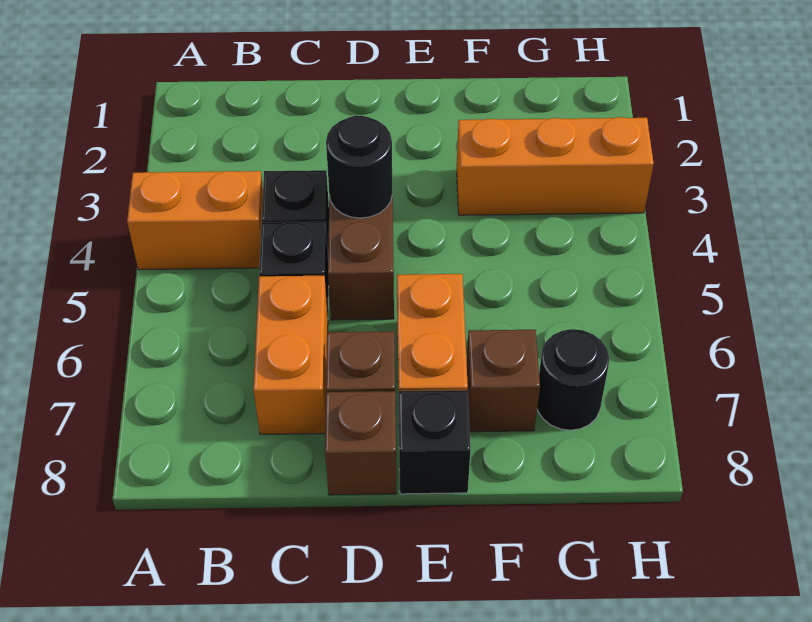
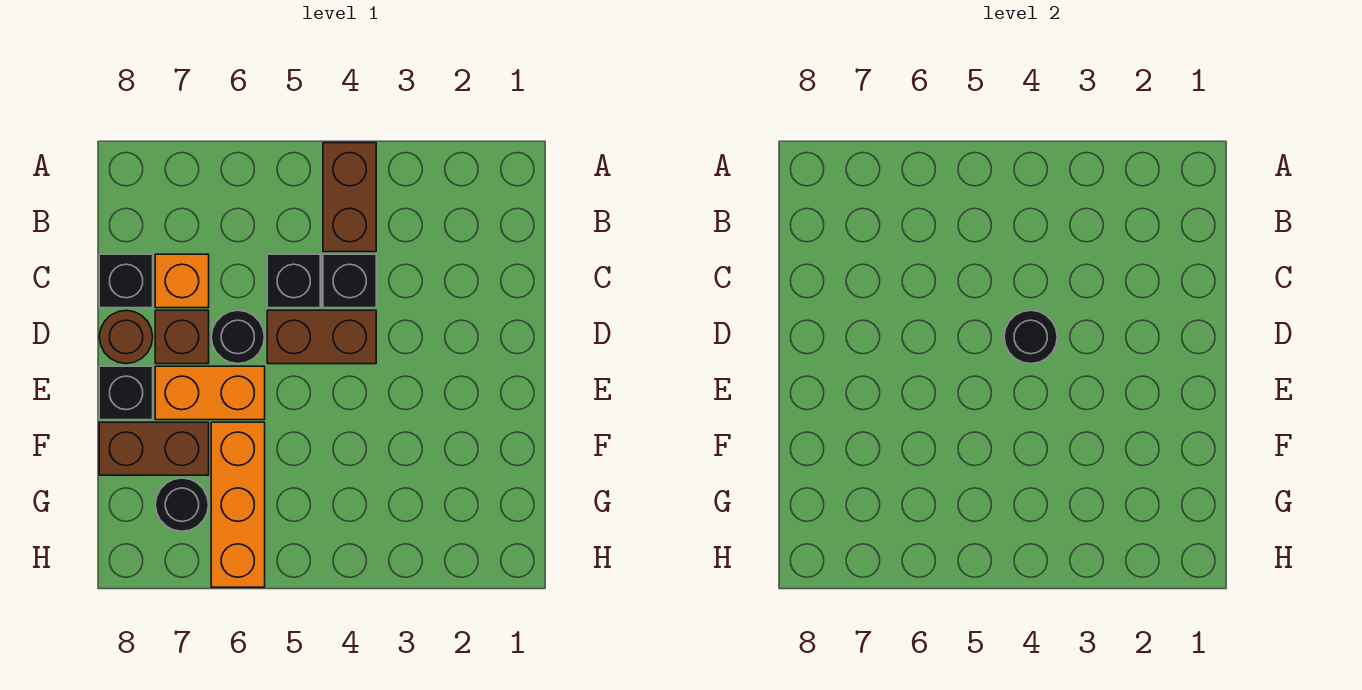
orange 1x2 brick [127,171,263,270] -> brown 1x2 brick [323,143,376,252]
orange 1x2 brick [253,276,328,434] -> orange 1x1 brick [155,254,209,308]
none -> black 1x1 brick [99,254,153,308]
none -> black 1x1 round brick [211,310,264,364]
brown 1x1 brick [325,391,396,495] -> brown 1x1 round brick [100,310,153,364]
orange 1x3 brick [457,117,654,215] -> orange 1x3 brick moved to [211,422,265,587]
brown 1x1 brick [467,330,540,432] -> brown 1x2 brick [99,422,209,475]

